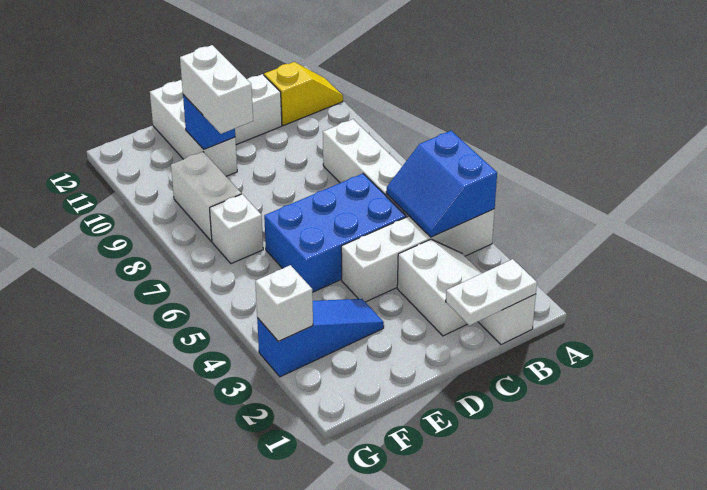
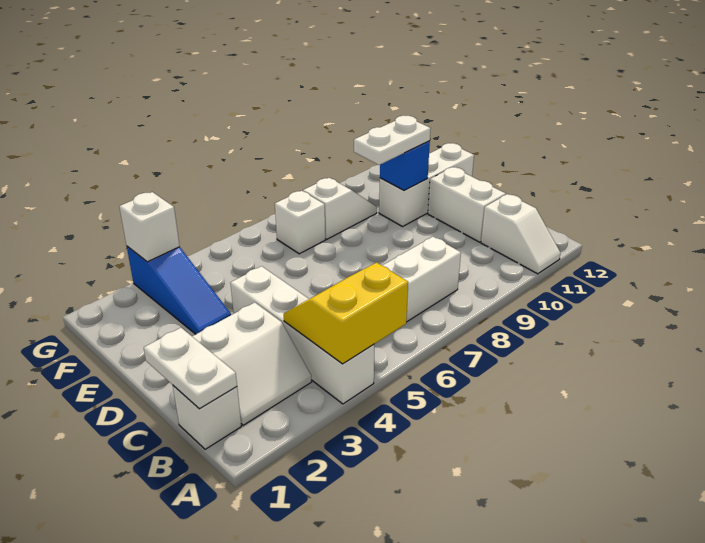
blue 2x2 slope [386,131,497,237] -> yellow 2x2 slope [284,262,408,364]
yellow 1x2 slope [264,62,343,126] -> white 1x2 slope [481,194,560,274]
blue 2x3 brick [264,174,406,292] -> none
white 1x2 brick [180,45,253,134] -> white 1x2 plate [354,115,431,165]
white 1x2 brick [171,152,241,241] -> white 1x2 slope [303,178,377,239]

